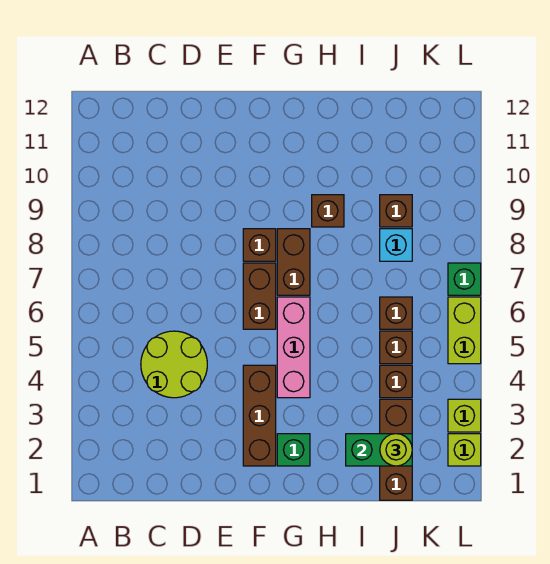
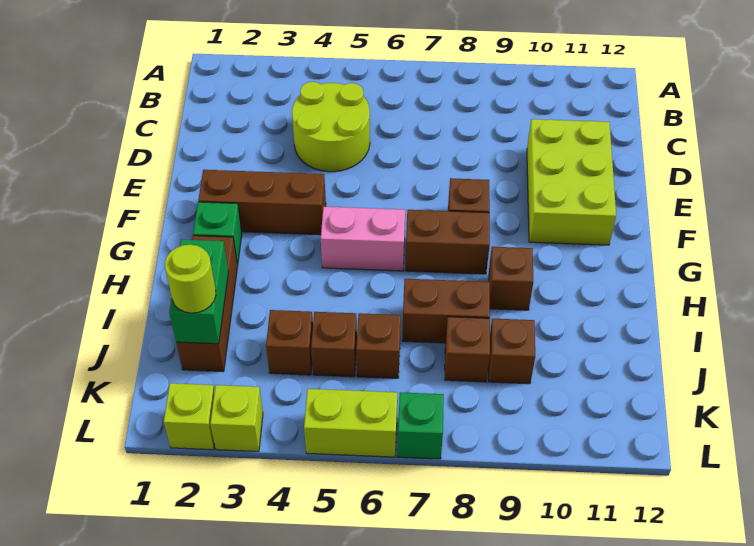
none -> lime 2x3 brick [527,119,616,245]
brown 1x2 brick [243,263,276,329] -> brown 1x2 brick moved to [402,279,490,343]
pink 1x3 brick [277,297,310,398] -> pink 1x2 brick [321,207,405,271]
brown 1x3 brick [380,399,412,500] -> brown 1x3 brick turned to [176,236,238,372]
cyan 1x1 brick [380,229,412,261] -> brown 1x1 brick [445,317,490,382]

